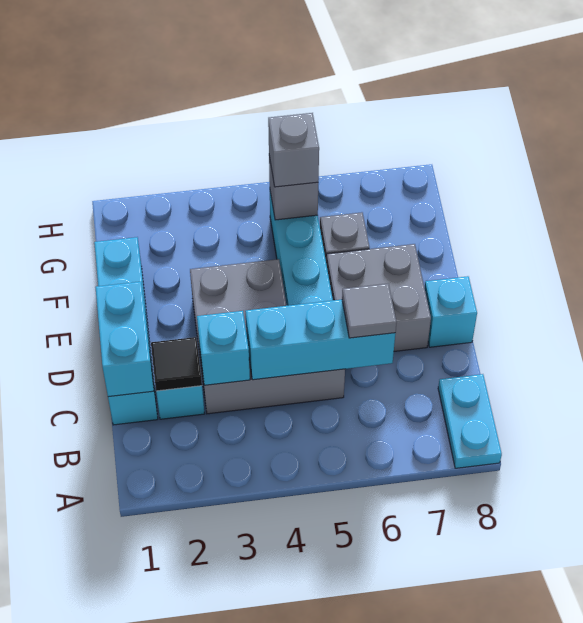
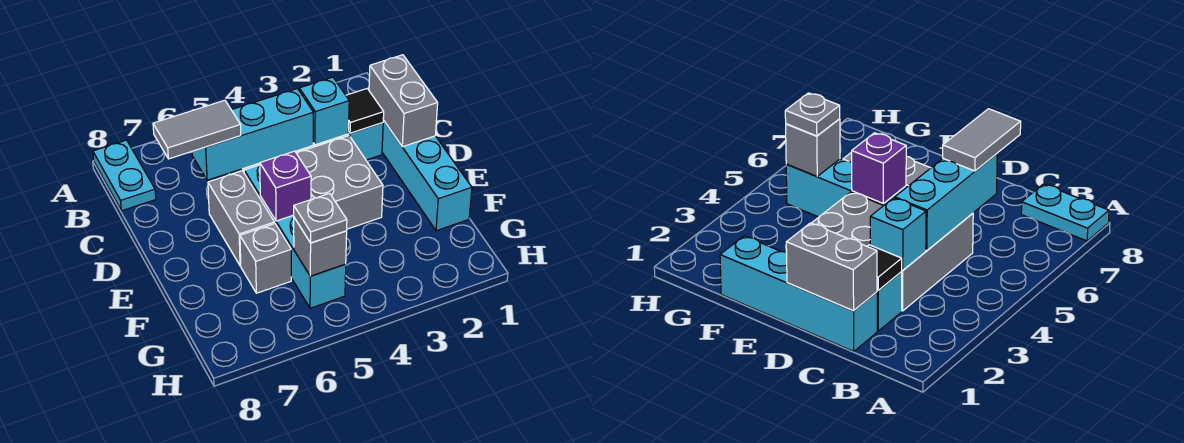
cyan 1x2 brick [95,282,154,397] -> grey 1x2 brick [369,55,438,147]
grey 1x1 tile [342,284,397,338] -> grey 1x2 tile [153,100,241,159]
grey 2x2 brick [326,244,431,351] -> grey 1x2 brick [208,171,274,266]
cyan 1x1 brick [425,276,477,347] -> none
none -> purple 1x1 brick [259,151,311,221]
grey 1x1 brick [268,113,319,187] -> grey 1x1 plate [294,193,347,243]

